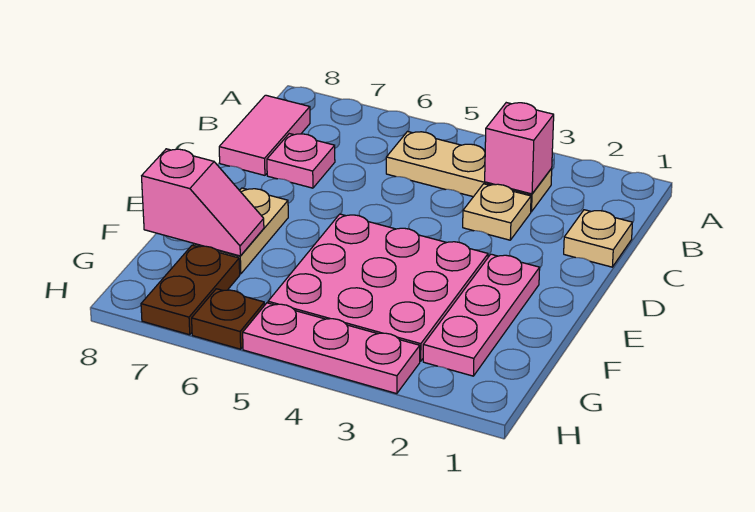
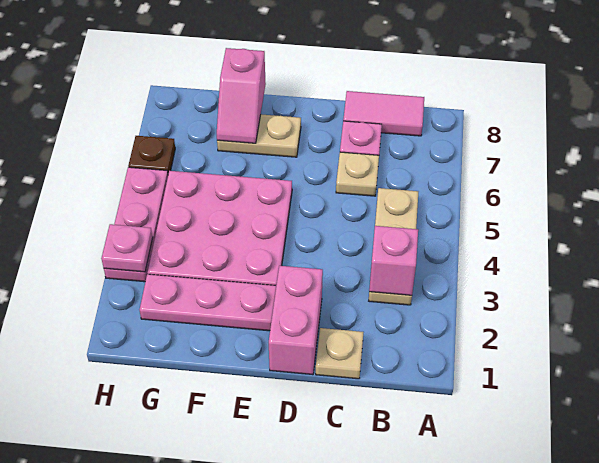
tan 1x1 plate [463,184,531,240] -> tan 1x1 plate moved to [336,152,379,196]
none -> pink 1x2 brick [269,266,323,375]
brown 1x2 plate [141,245,240,335] -> none
none -> pink 1x1 plate [101,224,153,272]

